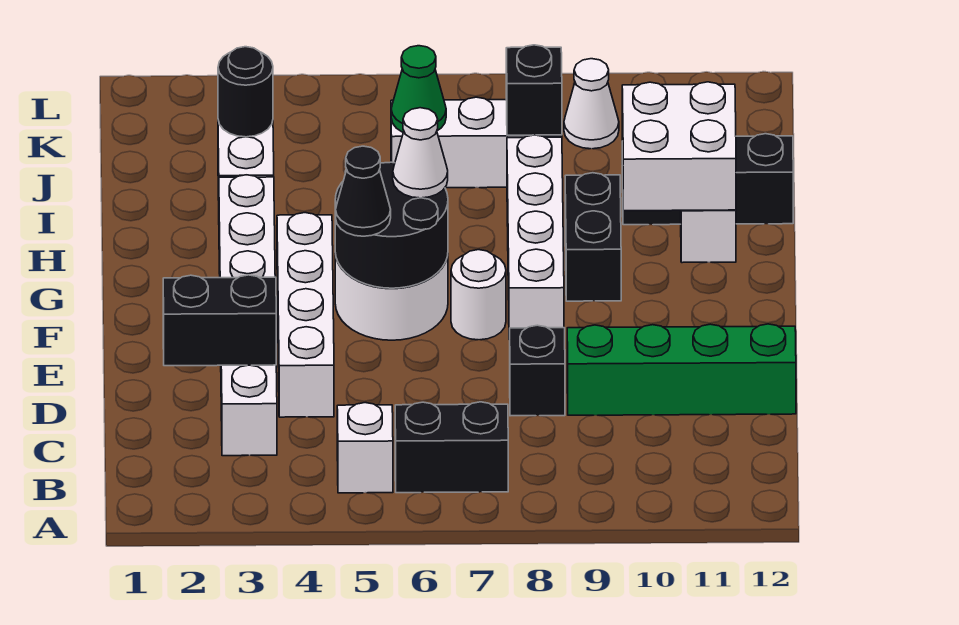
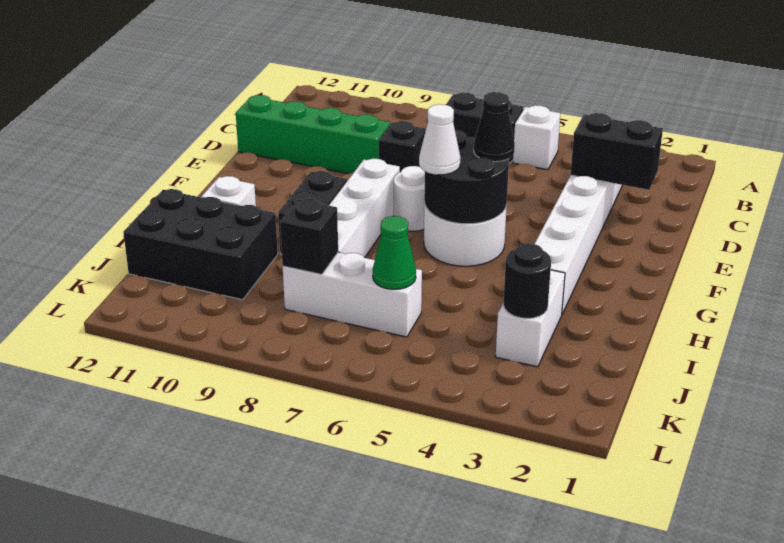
white 1x4 brick [277,213,334,417] -> none
white 2x2 brick [622,82,736,211] -> none
black 1x3 brick [622,134,793,225] -> black 2x3 brick [123,189,278,300]
white 1x1 cone [564,59,619,149] -> none

